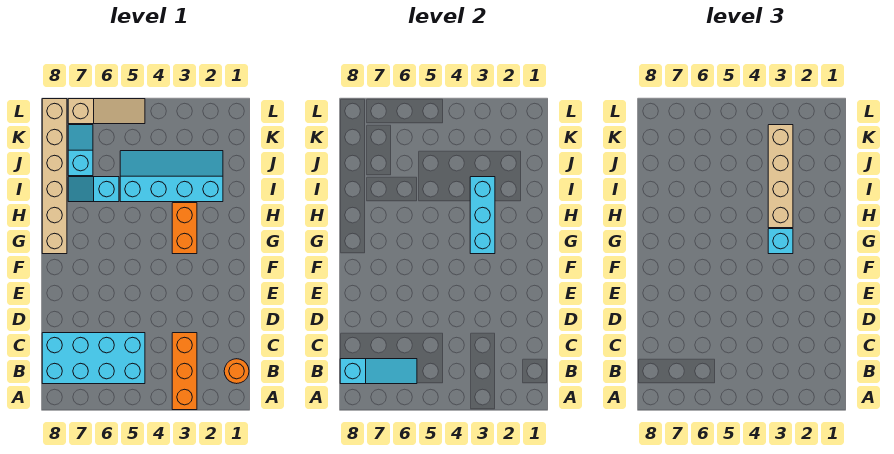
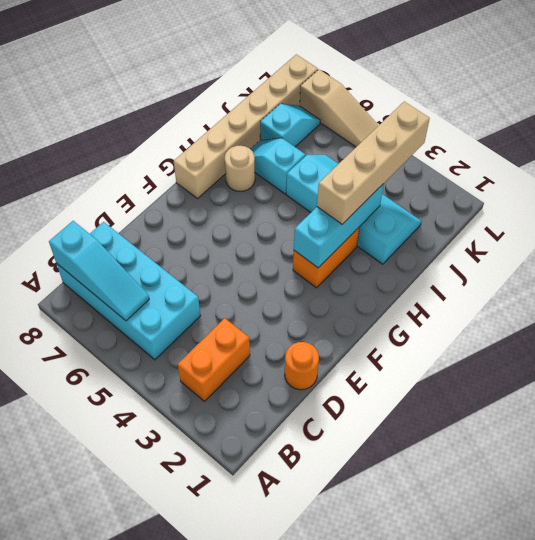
orange 1x3 brick [172,333,197,410] -> orange 1x2 brick [178,318,250,401]
orange 1x1 round brick [224,359,249,384] -> orange 1x1 round brick moved to [285,342,319,390]
cyan 1x1 brick [768,229,793,254] -> none
none -> tan 1x1 round brick [225,146,255,191]

